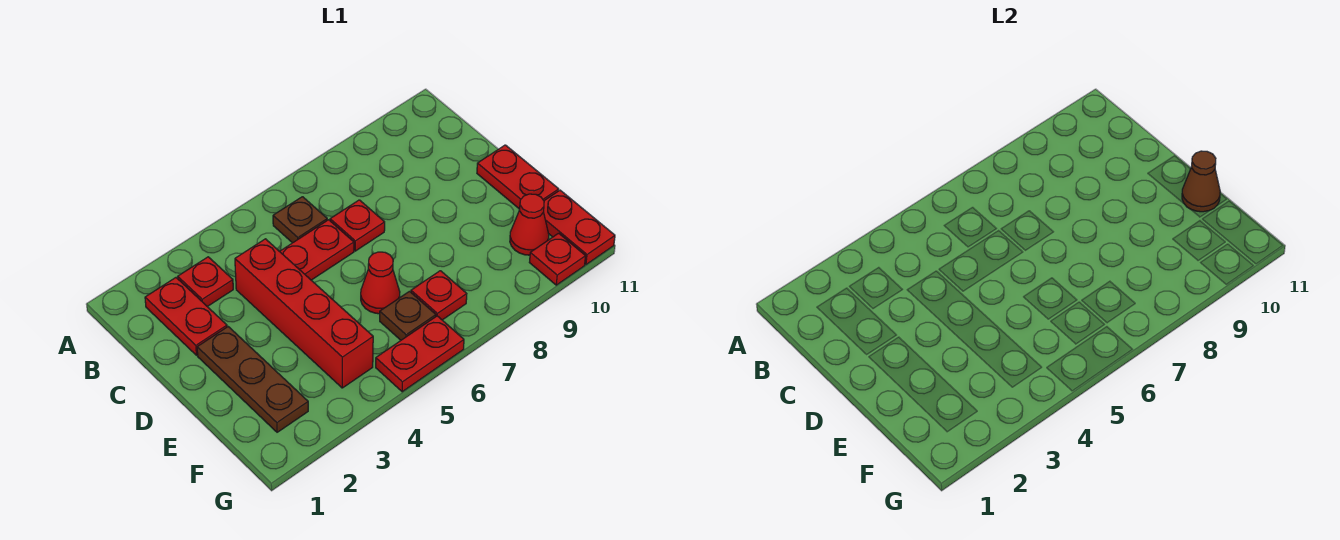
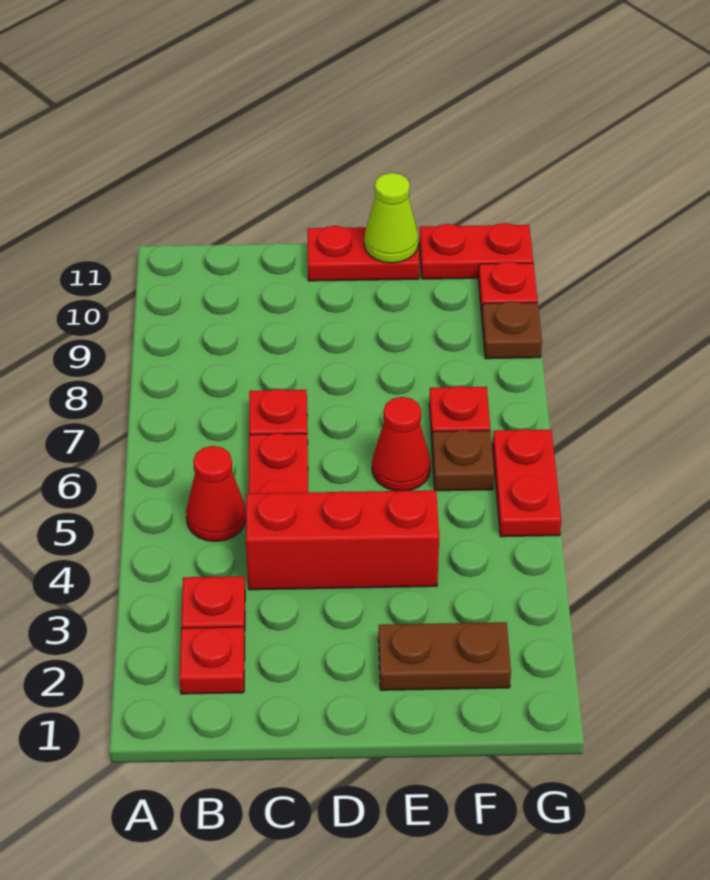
red 1x2 plate [145,278,227,355] -> red 1x1 plate [179,627,245,694]
brown 1x1 plate [273,197,327,243] -> brown 1x1 plate moved to [482,301,542,359]
red 1x4 brick [235,239,373,388] -> red 1x3 brick [246,490,439,590]
brown 1x3 plate [197,327,308,432] -> brown 1x2 plate [378,622,511,690]
brown 1x1 cone [1182,151,1220,212] -> lime 1x1 cone [364,173,418,263]
red 1x1 cone [510,194,549,255] -> red 1x1 cone moved to [186,446,246,541]

